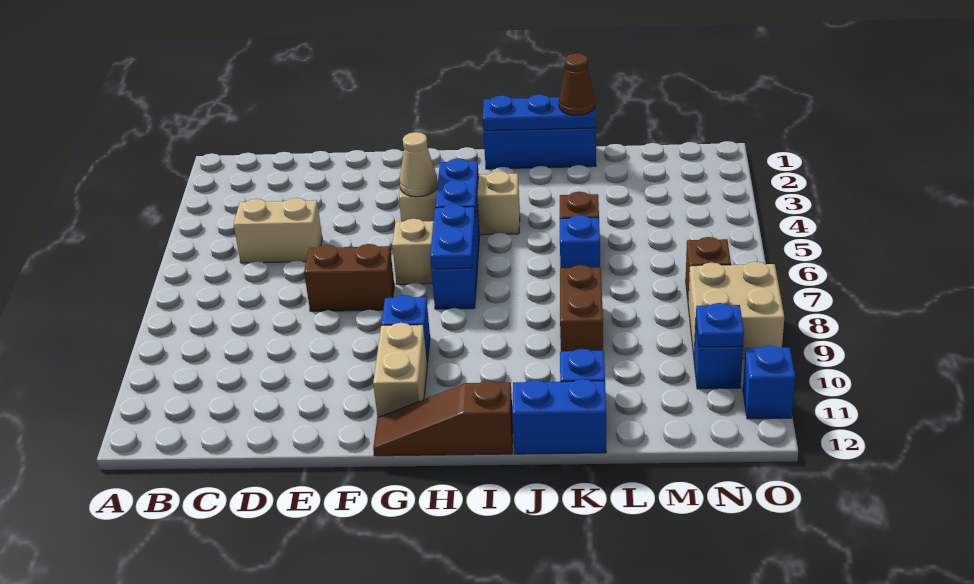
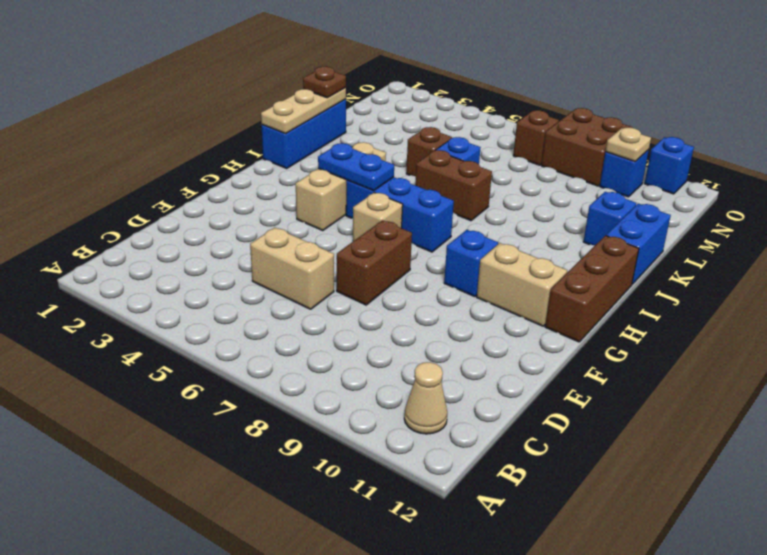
tan 1x2 brick [234,198,322,263] -> tan 1x2 brick turned to [250,228,334,309]
tan 1x1 cone [400,132,438,197] -> tan 1x1 cone moved to [404,362,447,434]
brown 1x3 slope [373,381,513,456] -> brown 1x3 brick [545,236,639,342]
blue 1x2 plate [430,204,475,269] -> none
blue 1x3 plate [483,94,596,131] -> tan 1x3 plate [261,88,346,134]
brown 1x1 cone [559,53,595,115] -> brown 1x1 plate [303,66,346,98]
brown 1x2 brick [560,265,603,351] -> brown 1x2 brick moved to [415,150,492,221]
tan 2x2 brick [688,262,784,359] -> brown 2x2 brick [541,108,632,186]
blue 1x1 plate [696,303,744,347] -> tan 1x1 plate [606,128,651,161]

